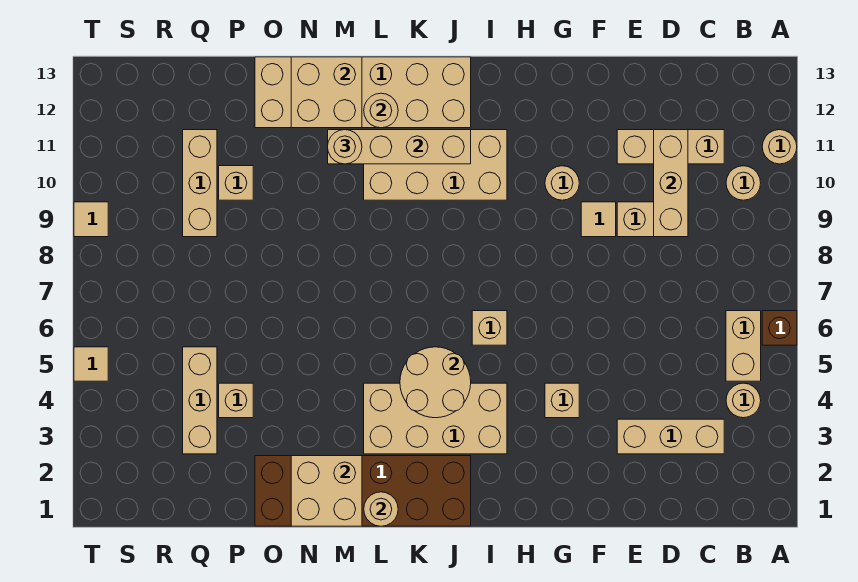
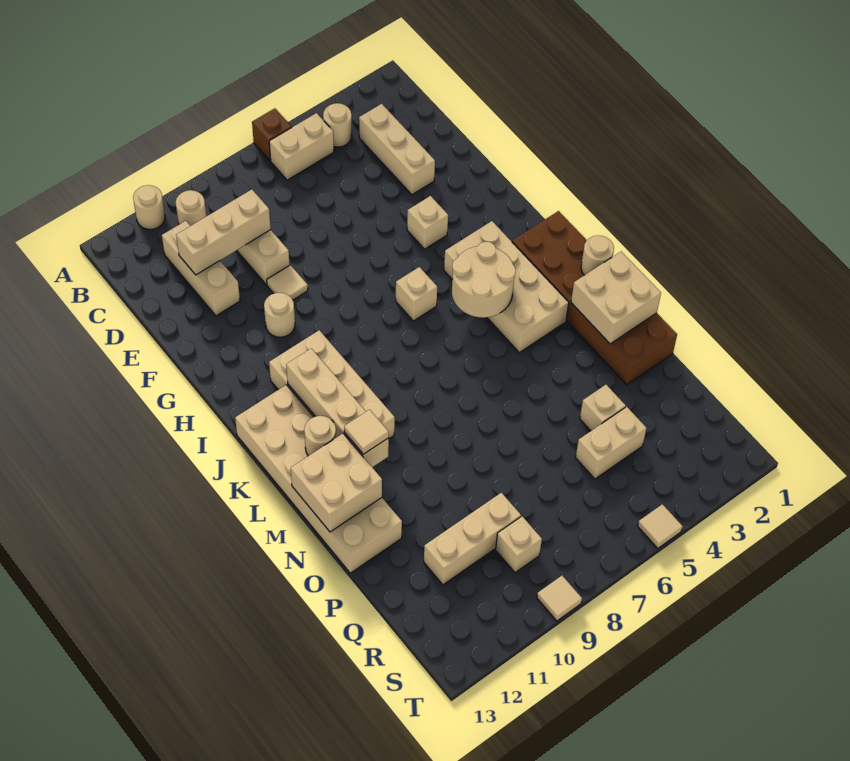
tan 1x1 round brick [328,130,362,164] -> tan 1x1 tile [344,410,389,454]
tan 1x1 brick [219,166,253,200] -> tan 1x1 brick moved to [496,516,542,573]
tan 1x3 brick [183,347,217,454] -> tan 1x2 brick [576,407,647,479]

